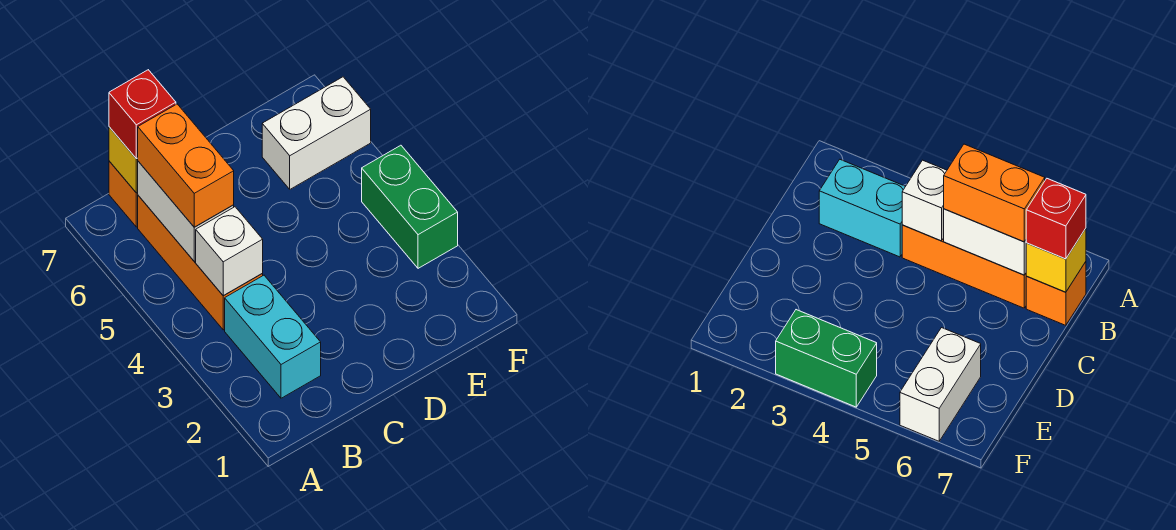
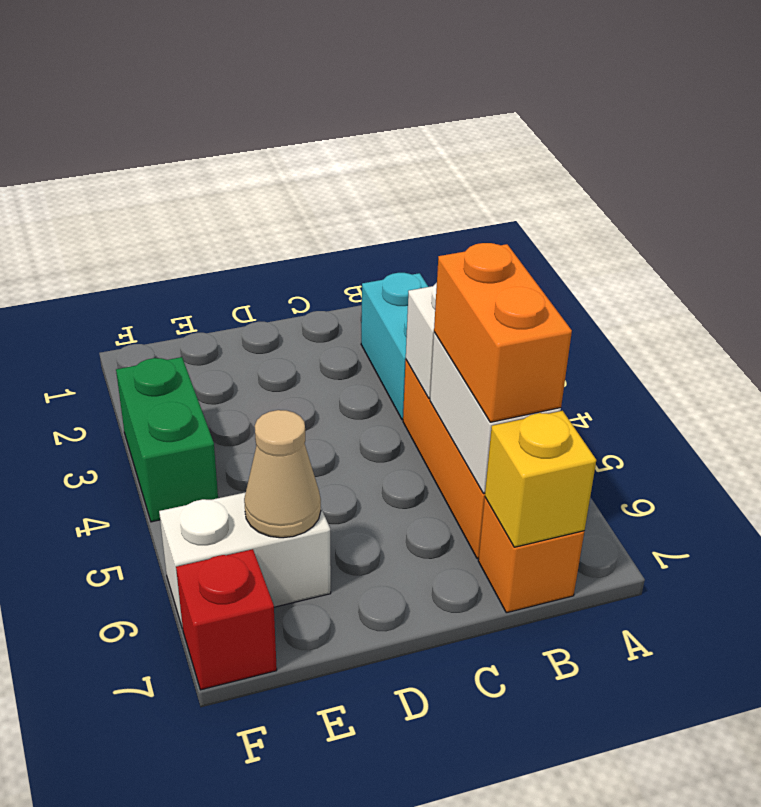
red 1x1 brick [109,70,176,159] -> red 1x1 brick moved to [176,549,277,690]
none -> tan 1x1 cone [244,410,321,538]

